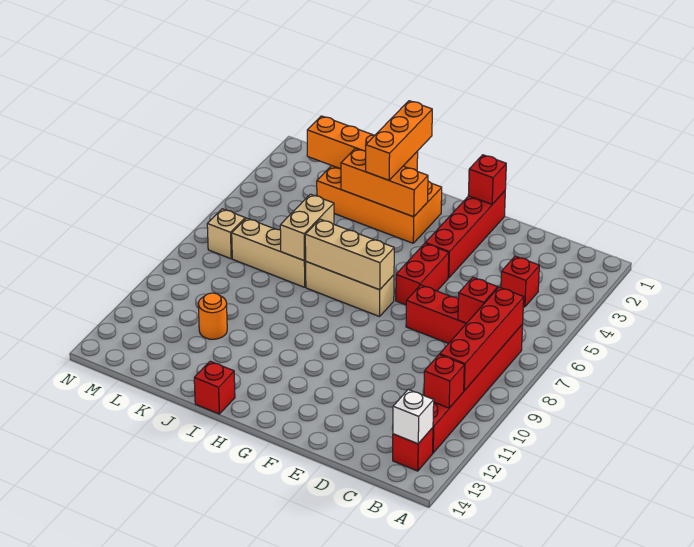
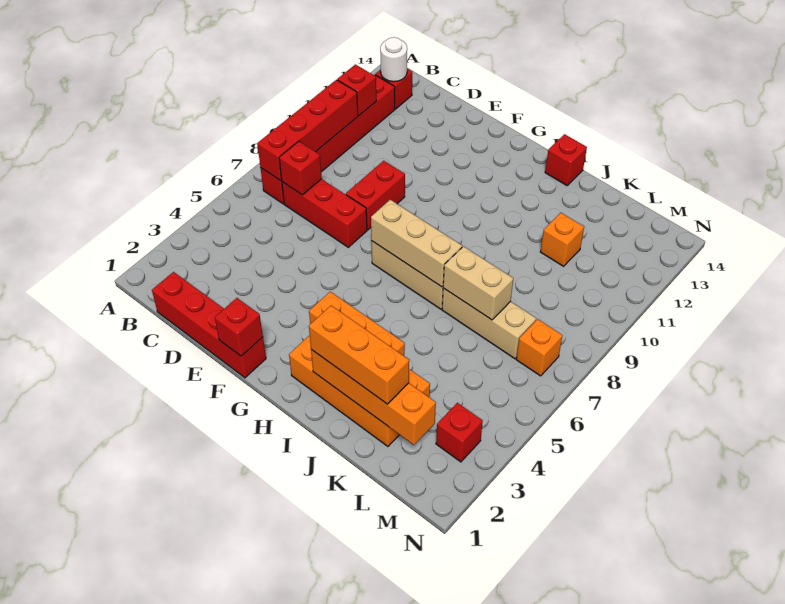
white 1x1 brick [393,390,434,444] -> white 1x1 round brick [380,37,407,82]
red 1x1 brick [501,256,539,307] -> red 1x1 brick moved to [436,403,483,462]
red 1x4 brick [425,191,505,278] -> red 1x4 brick turned to [152,272,266,378]
red 1x2 brick [396,244,449,305] -> red 1x2 brick moved to [346,161,405,230]
orange 1x3 brick [366,101,432,180] -> orange 1x3 brick turned to [309,306,409,404]
tan 1x2 brick [280,194,334,261] -> tan 1x2 brick turned to [443,246,513,320]
orange 1x1 round brick [198,293,227,339] -> orange 1x1 brick [540,213,584,266]
tan 1x1 brick [207,209,245,259] -> orange 1x1 brick [516,319,562,376]

